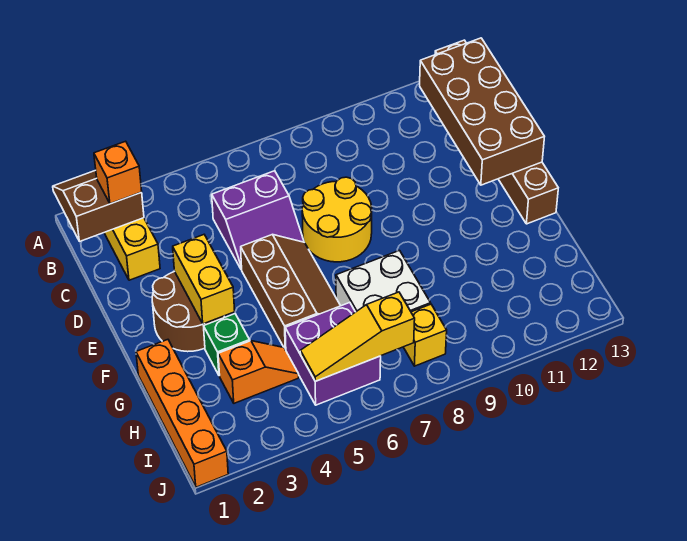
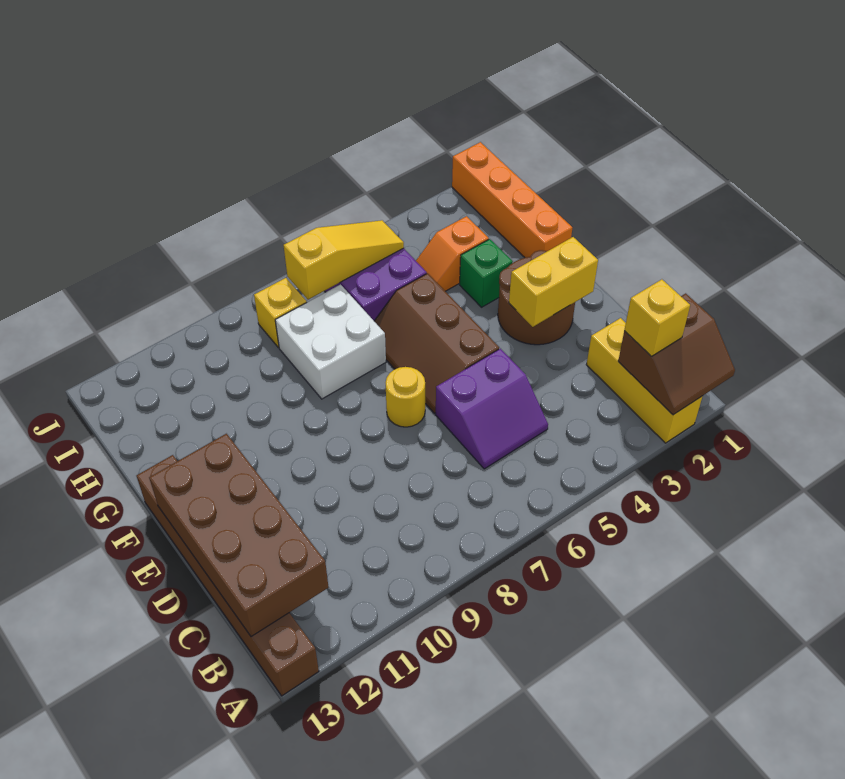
orange 1x1 brick [94,141,142,204] -> yellow 1x1 brick [624,279,690,356]
purple 2x2 slope [212,171,304,270] -> purple 2x2 slope turned to [436,349,548,469]
yellow 2x2 round brick [302,177,372,262] -> yellow 1x1 round brick [386,367,425,427]
yellow 1x2 brick [173,235,235,324] -> yellow 1x2 brick turned to [509,237,598,327]

